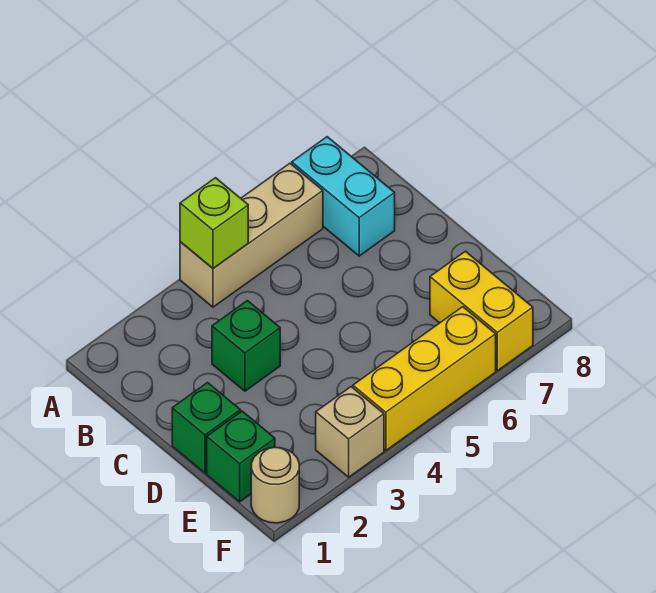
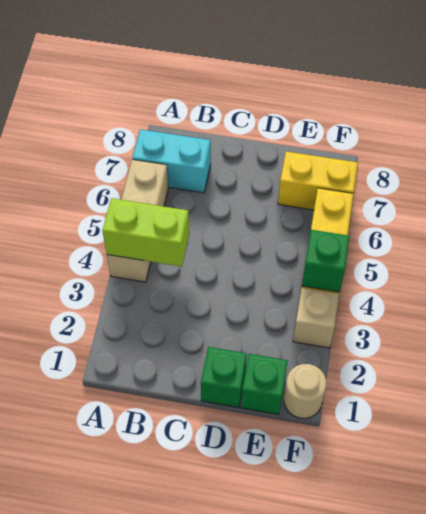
lime 1x1 brick [180,178,248,268] -> lime 1x2 brick [102,198,189,267]
green 1x1 brick [212,301,280,391] -> green 1x1 brick moved to [302,230,350,292]

